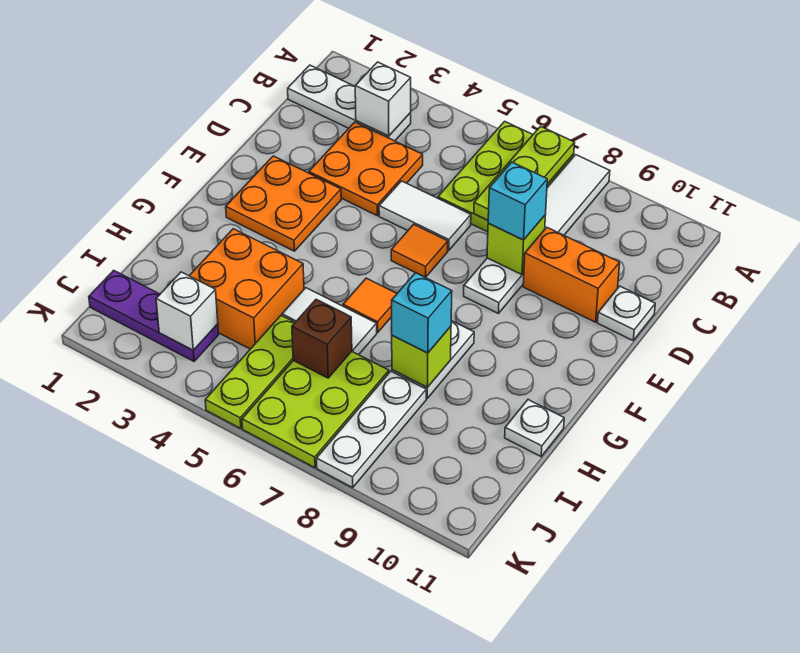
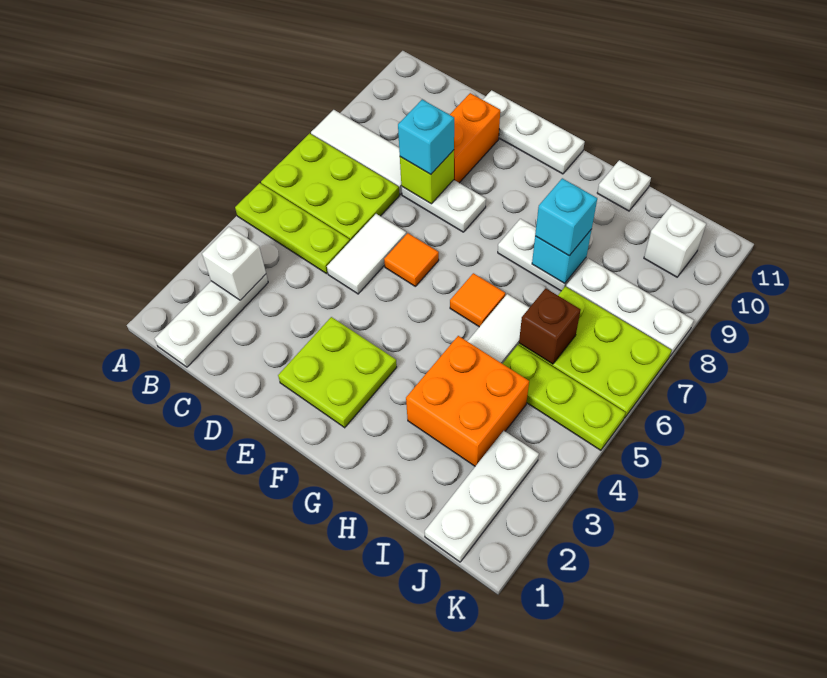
lime 1x3 plate [474,126,575,220] -> lime 1x3 plate moved to [235,183,350,274]
orange 2x2 plate [309,122,423,216] -> none
white 1x1 plate [598,286,655,340] -> white 1x3 plate [483,90,585,174]
orange 2x2 plate [226,156,341,251] -> lime 2x2 plate [278,317,397,428]
lime 1x1 brick [392,326,451,387] -> cyan 1x1 brick [532,229,592,284]
purple 1x3 plate [89,270,219,361] -> white 1x3 plate [425,431,539,562]
white 1x1 brick [156,272,218,350] -> white 1x1 brick moved to [644,205,706,277]

